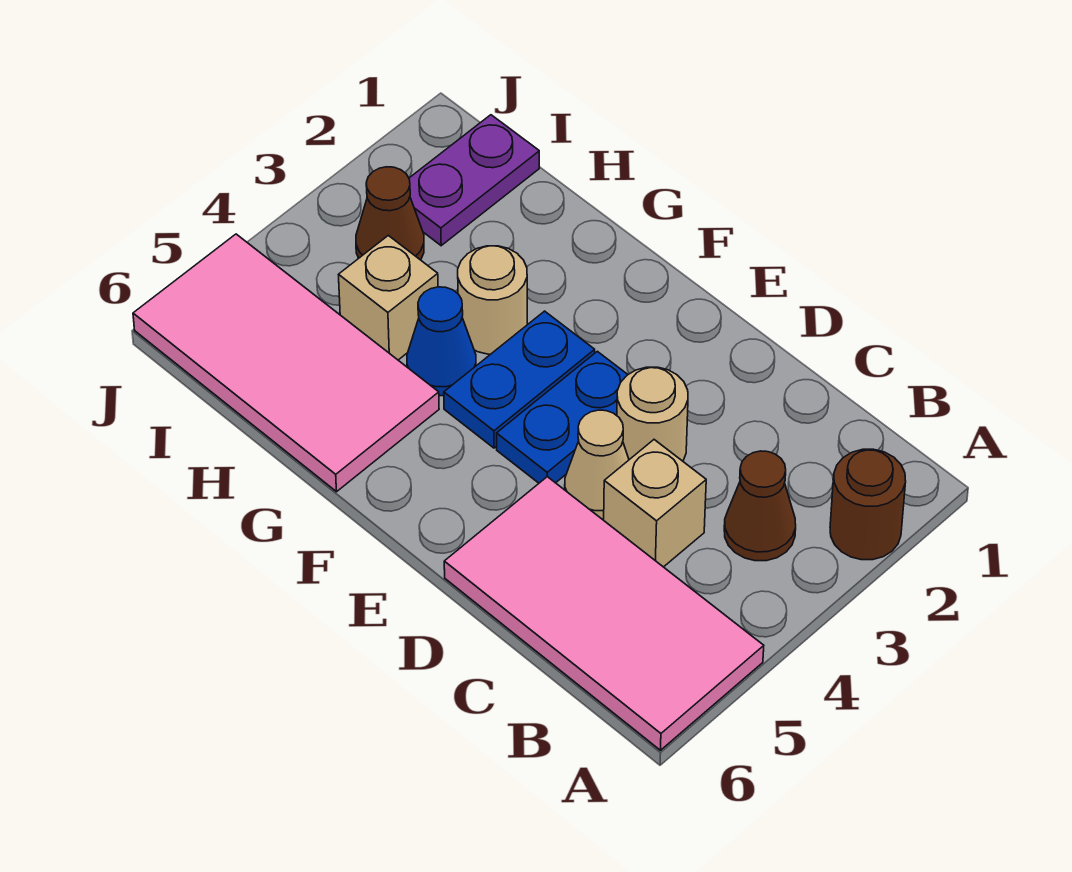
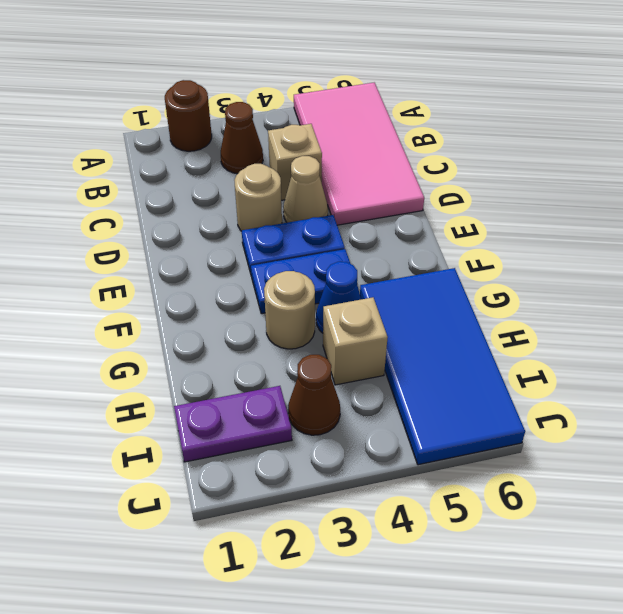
pink 2x4 tile [133,234,439,492] -> blue 2x4 tile [360,268,525,465]

